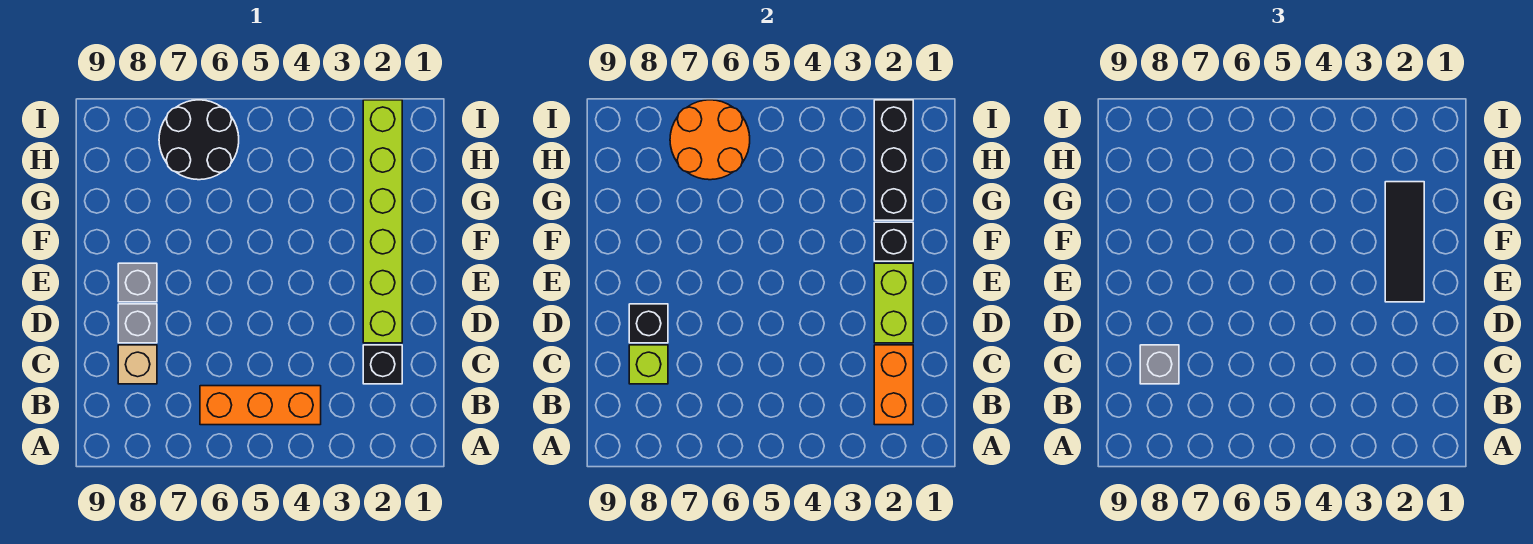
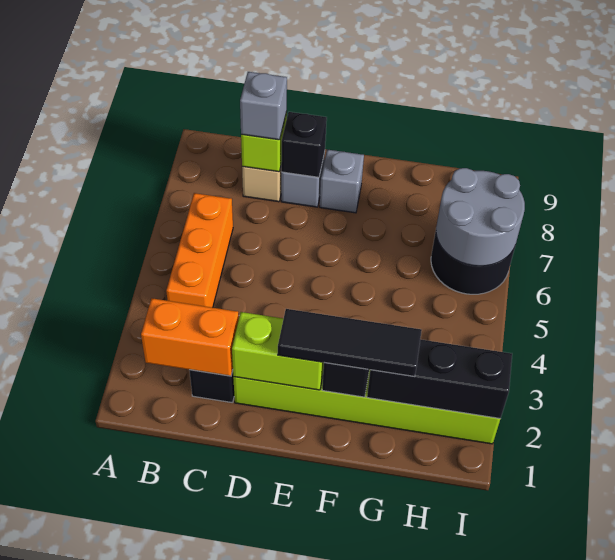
orange 2x2 round brick [670,100,750,180] -> grey 2x2 round brick [436,168,525,266]

